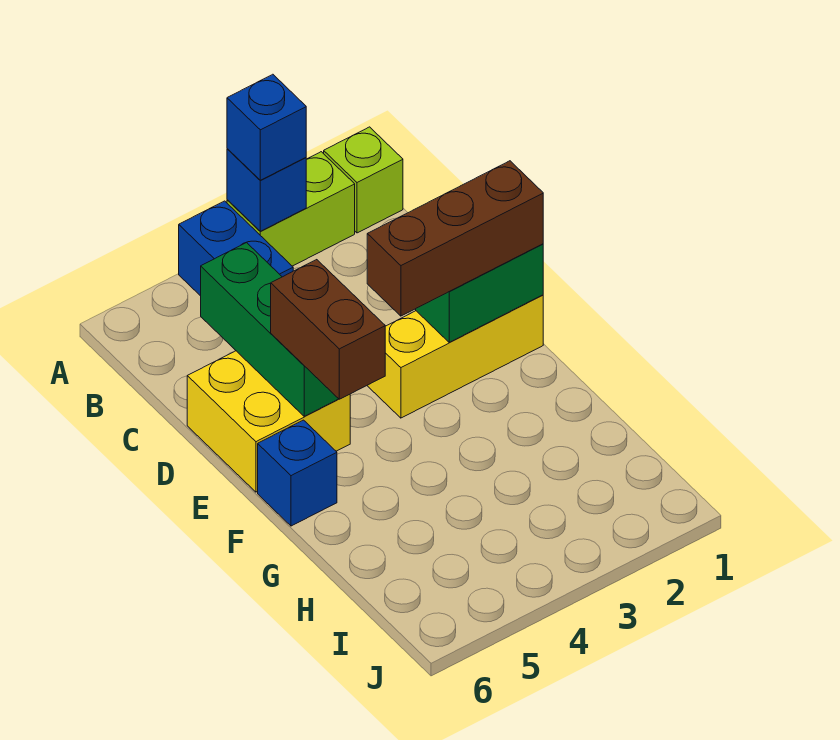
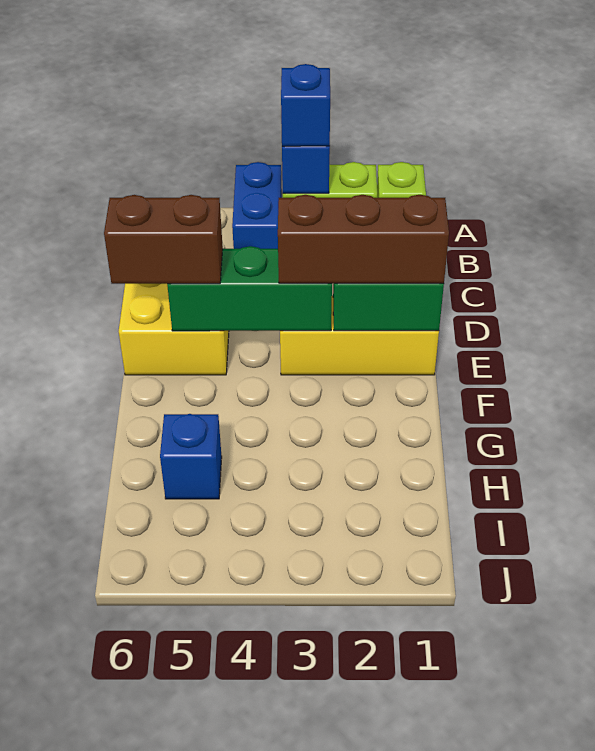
green 1x3 brick [201,243,338,416] -> green 1x3 brick turned to [167,246,332,331]
brown 1x2 brick [271,260,385,399] -> brown 1x2 brick turned to [104,195,223,284]
blue 1x1 brick [258,420,337,526] -> blue 1x1 brick moved to [160,414,222,499]

